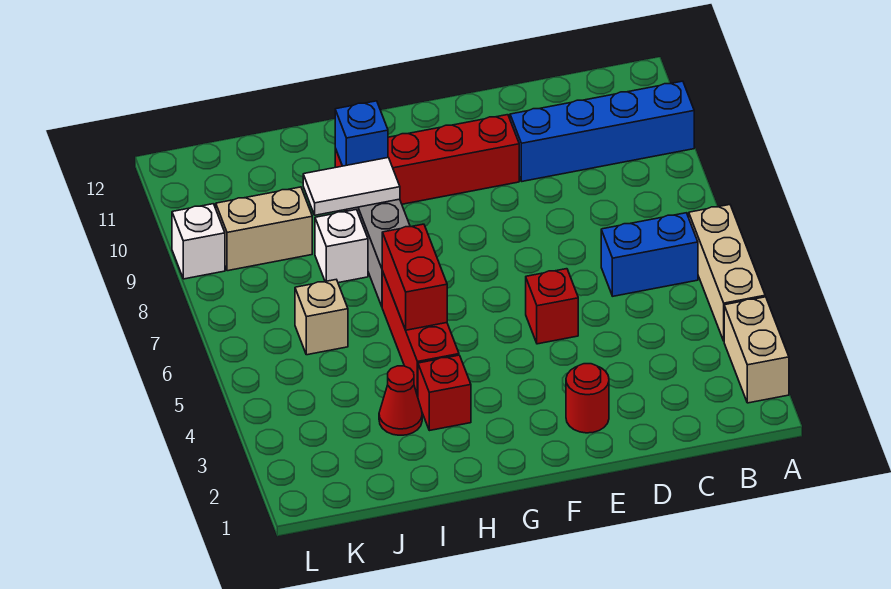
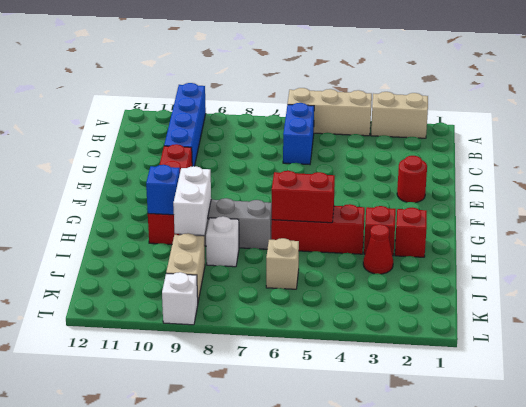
red 1x1 brick [526,269,578,344] -> red 1x1 brick moved to [395,208,427,257]
white 1x2 tile [303,158,400,215] -> white 1x2 brick [173,166,211,235]

